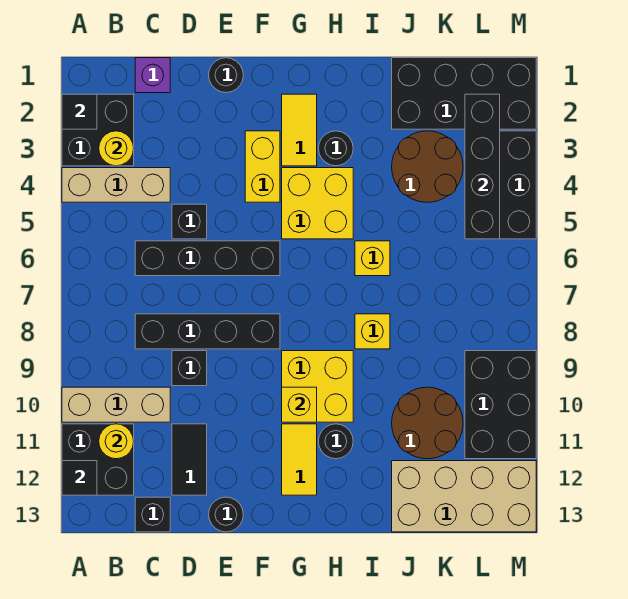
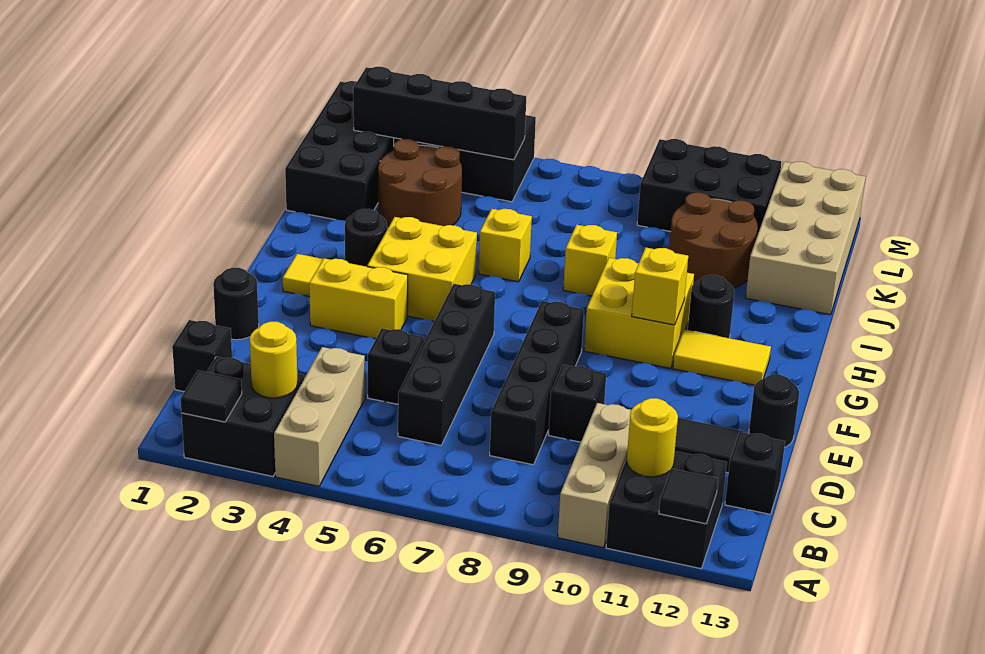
purple 1x1 brick [135,58,170,93] -> black 1x1 brick [172,320,232,392]

